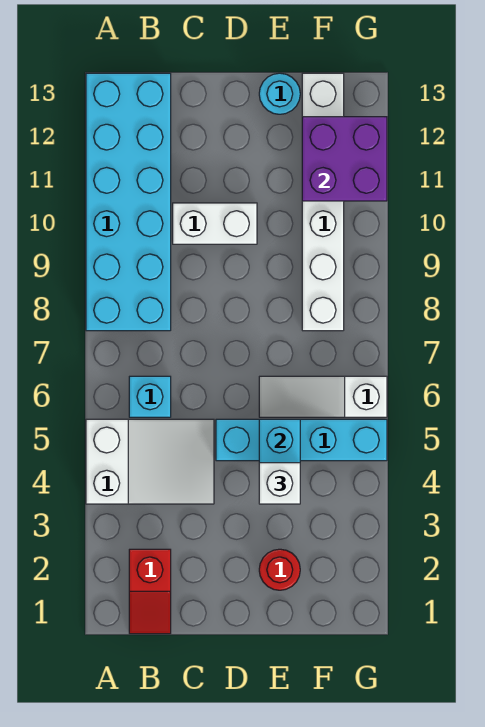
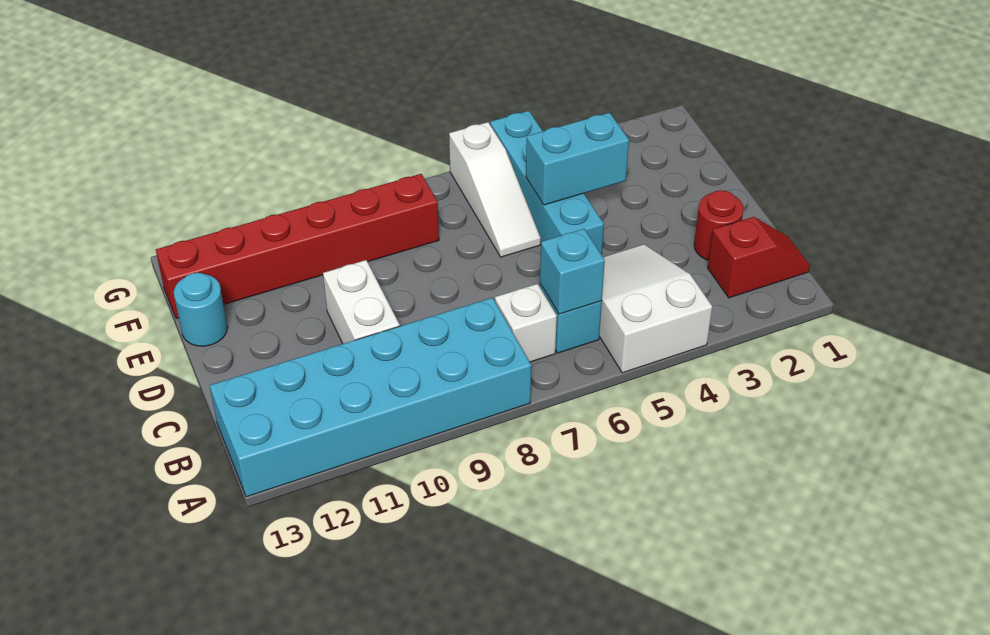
none -> cyan 1x1 brick [540,229,605,314]
red 1x1 round brick [259,549,300,590] -> red 1x1 round brick moved to [694,190,743,260]
white 1x1 brick [259,463,300,504] -> white 1x1 brick moved to [495,284,557,362]
white 1x6 brick [302,73,344,331] -> red 1x6 brick [156,174,439,319]
purple 2x2 brick [302,117,387,201] -> none

